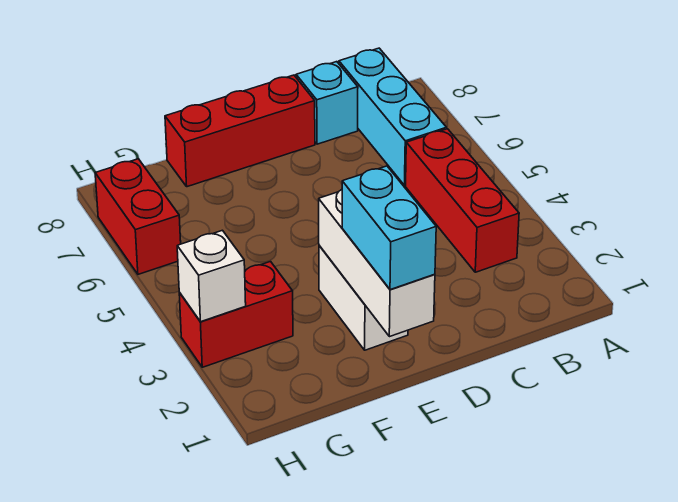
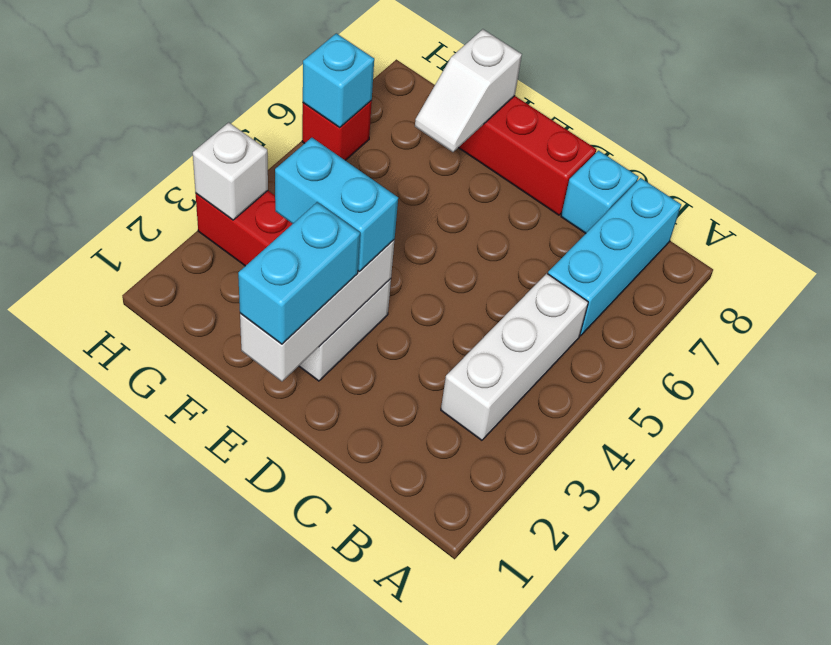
red 1x3 brick [406,129,519,272] -> white 1x3 brick [441,273,588,440]
none -> cyan 1x2 brick [275,138,398,272]
none -> white 1x2 slope [415,29,522,152]
red 1x2 brick [95,159,181,274] -> red 1x1 brick [302,100,372,160]
none -> cyan 1x1 brick [303,33,374,128]

